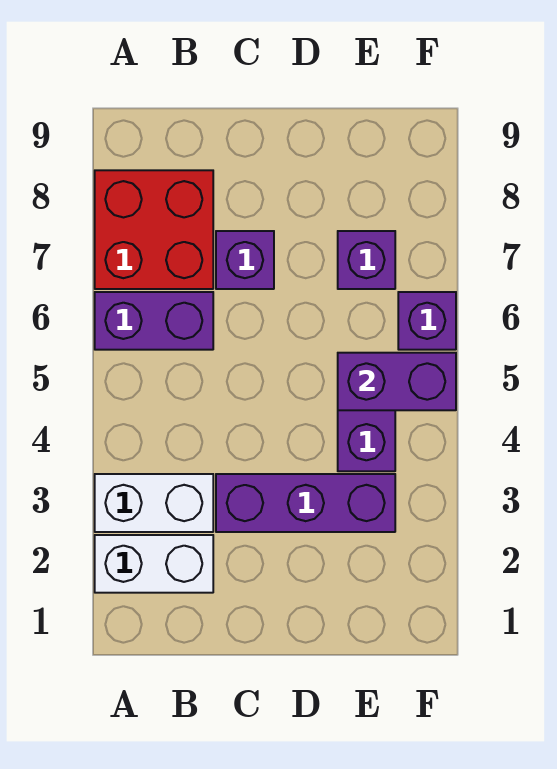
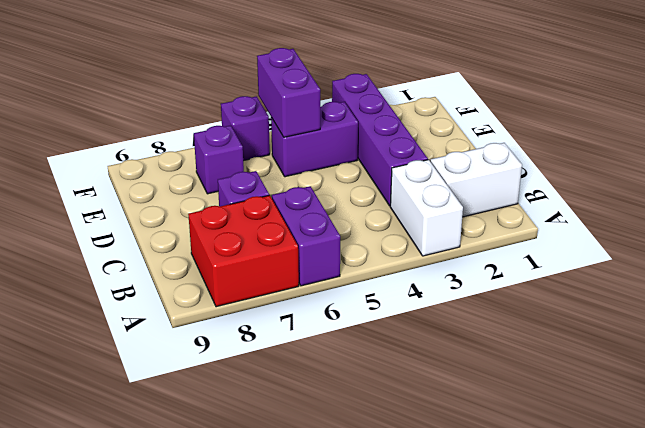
white 1x2 brick [95,535,213,593] -> white 1x2 brick turned to [430,143,522,217]
purple 1x3 brick [216,474,395,532] -> purple 1x4 brick [332,74,428,206]

